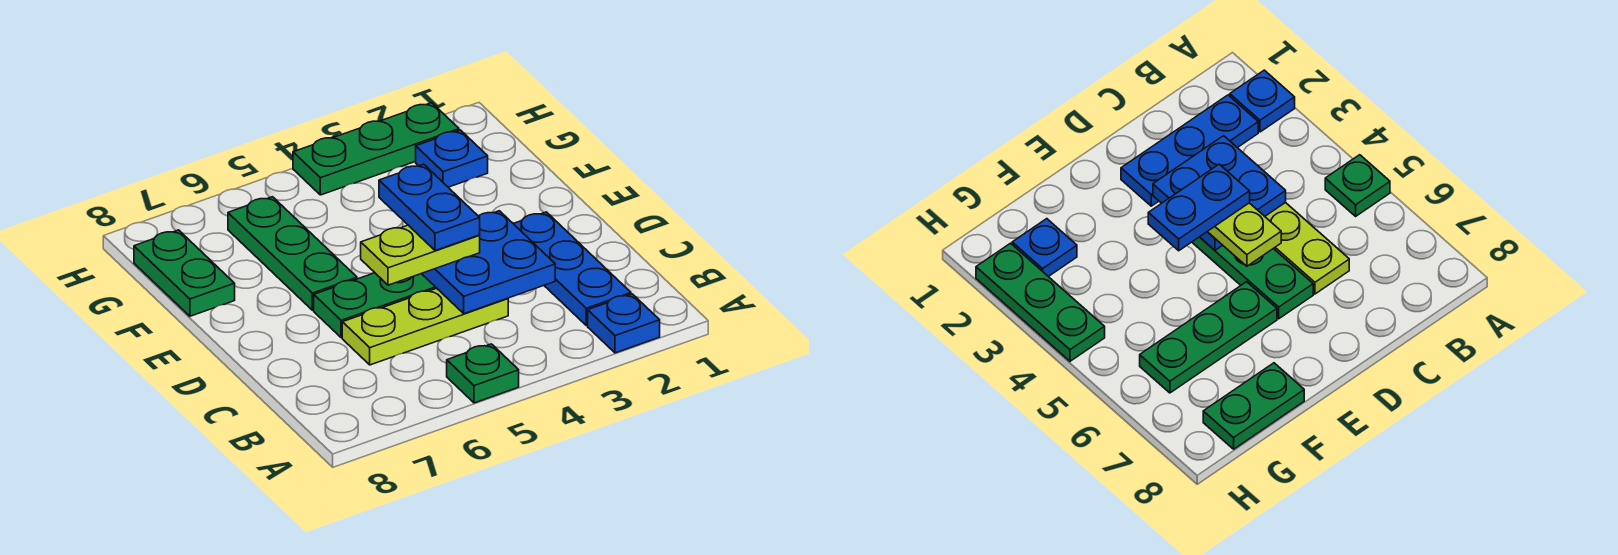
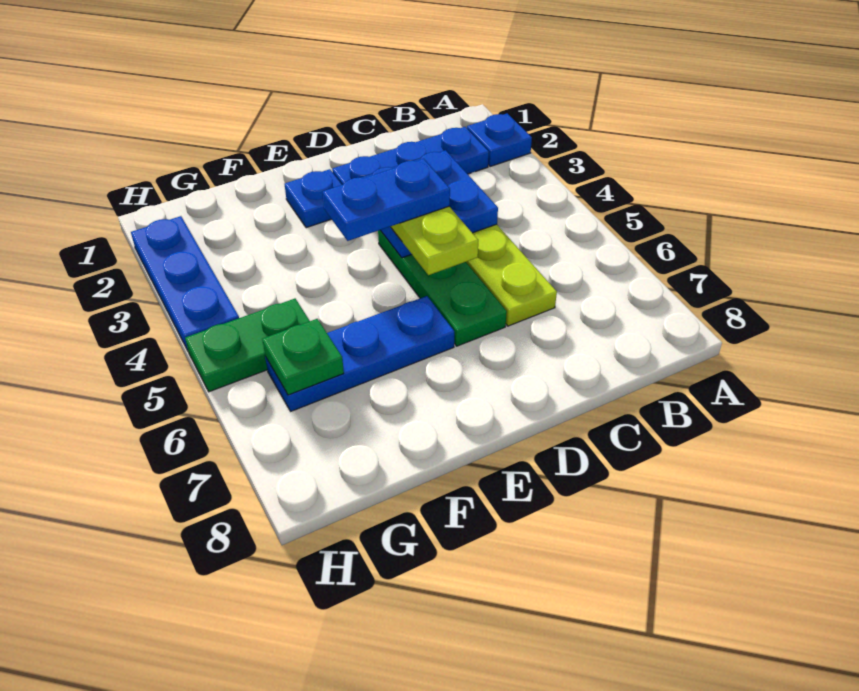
green 1x1 plate [447,344,519,403] -> green 1x1 plate moved to [262,319,344,395]
green 1x3 plate [228,197,357,310] -> blue 1x3 plate [265,296,454,411]
green 1x2 plate [134,230,235,316] -> green 1x2 plate moved to [185,299,310,392]
blue 1x1 plate [416,130,488,187] -> blue 1x1 plate moved to [285,169,342,228]
green 1x3 plate [293,103,459,195] -> blue 1x3 plate [131,216,239,350]

